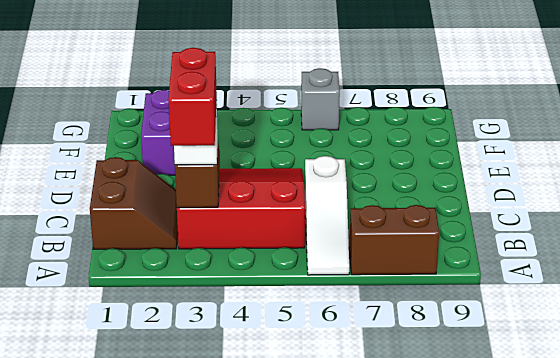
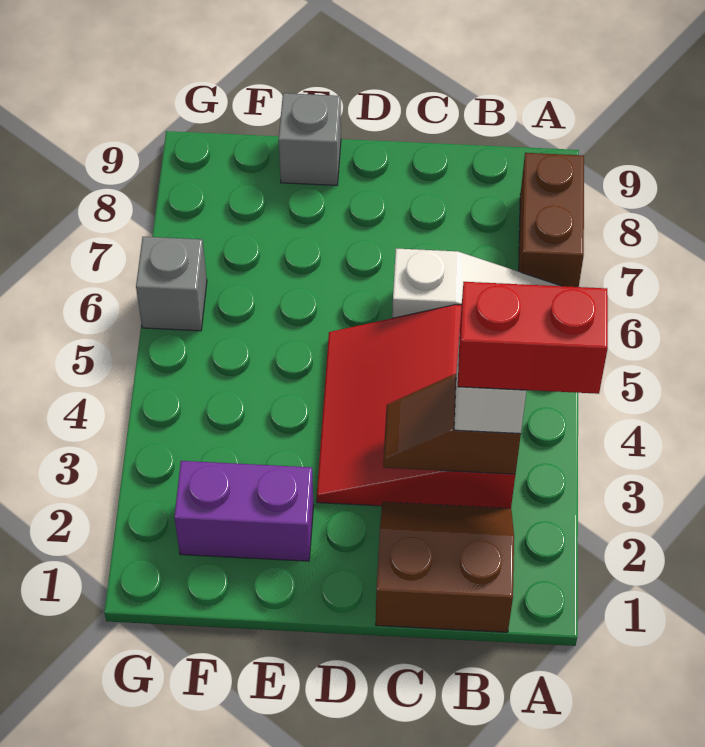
none -> grey 1x1 brick [279,93,341,185]

